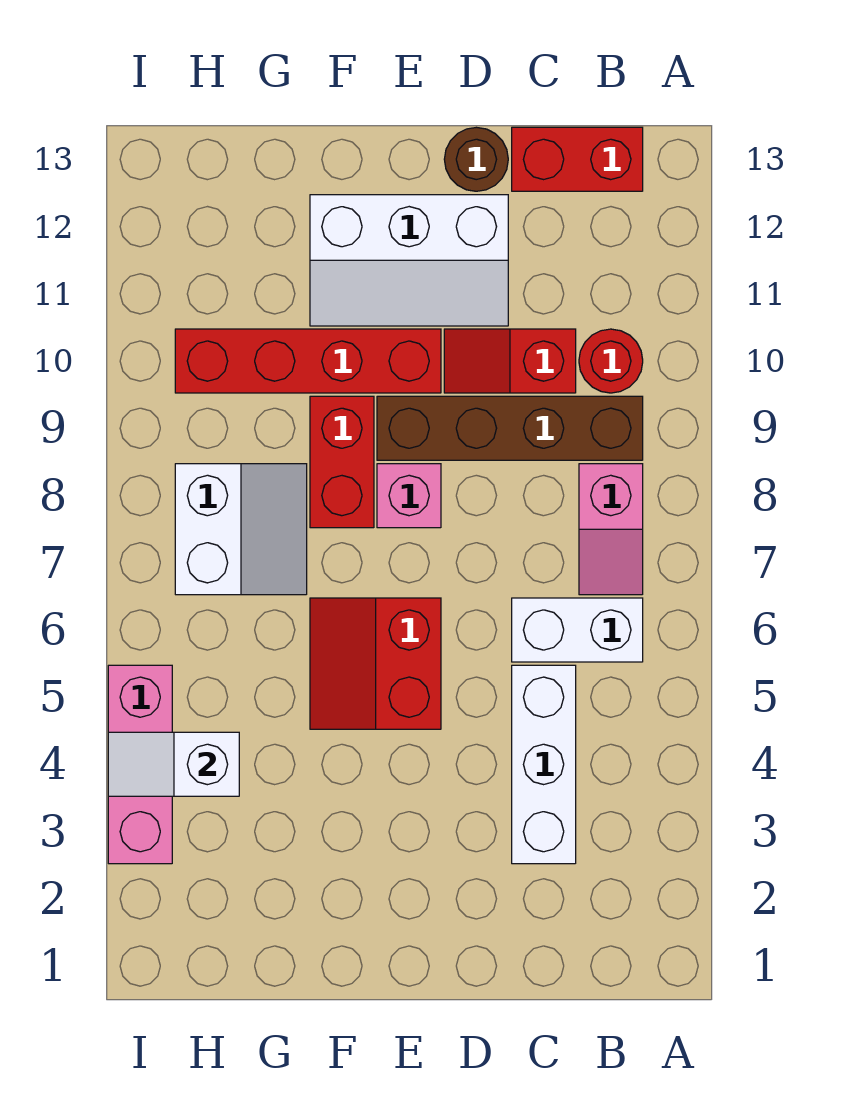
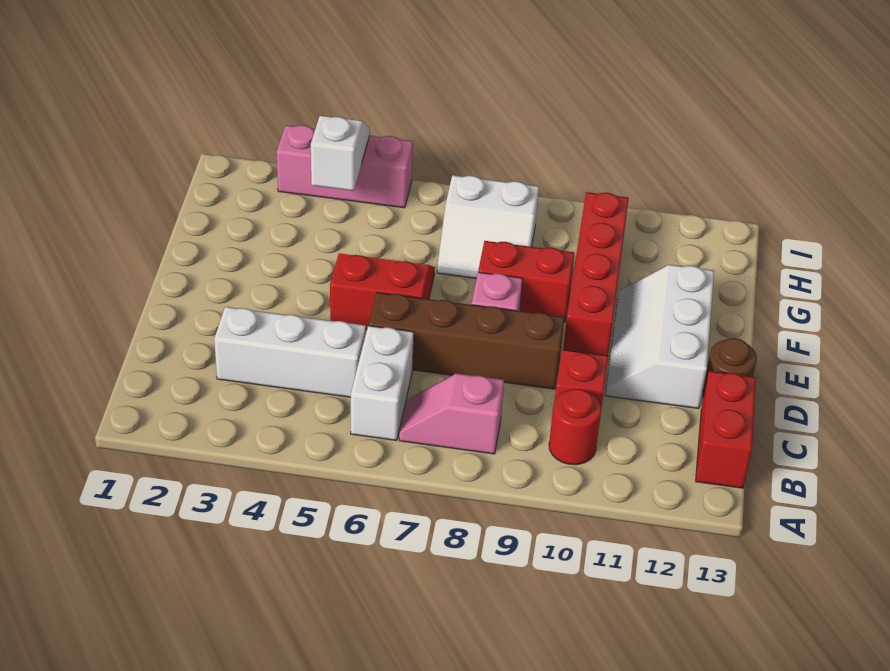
brown 1x4 brick [377,396,643,460] -> brown 1x4 brick turned to [368,292,564,389]

